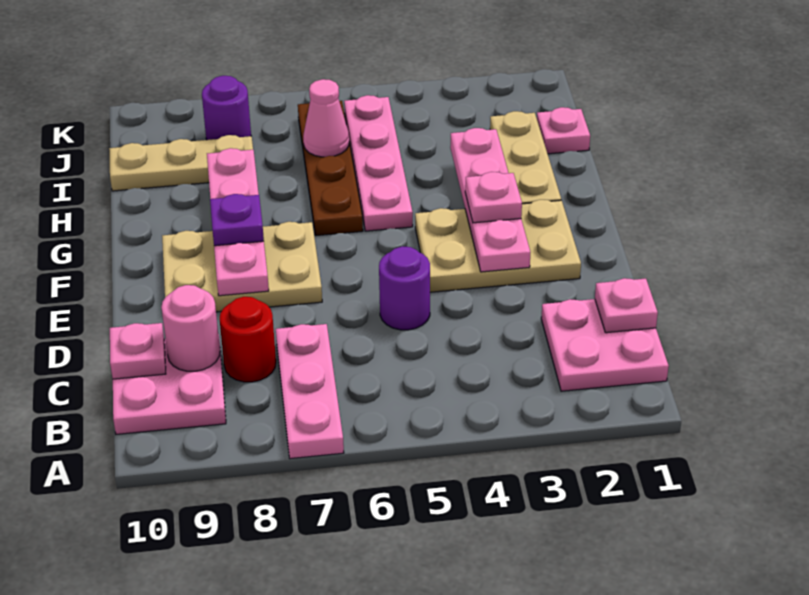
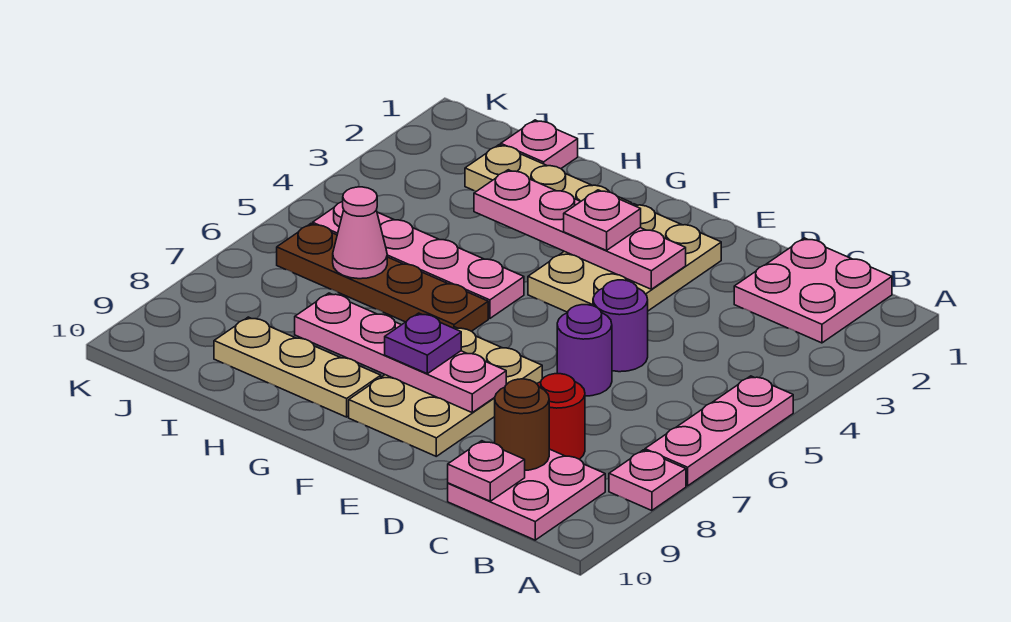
pink 1x3 plate [276,324,344,459] -> pink 1x3 plate turned to [645,376,793,486]
pink 1x1 plate [595,278,658,333] -> pink 1x1 plate moved to [609,450,686,511]
pink 1x1 round brick [161,285,220,371] -> brown 1x1 round brick [495,379,549,470]
tan 1x3 plate [109,135,253,191] -> tan 1x3 plate turned to [214,317,381,417]
purple 1x1 round brick [202,76,251,140] -> purple 1x1 round brick moved to [557,305,612,396]

